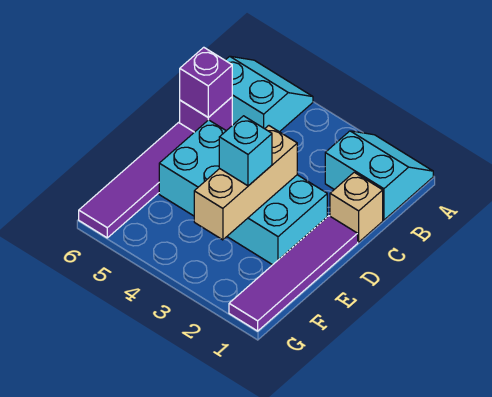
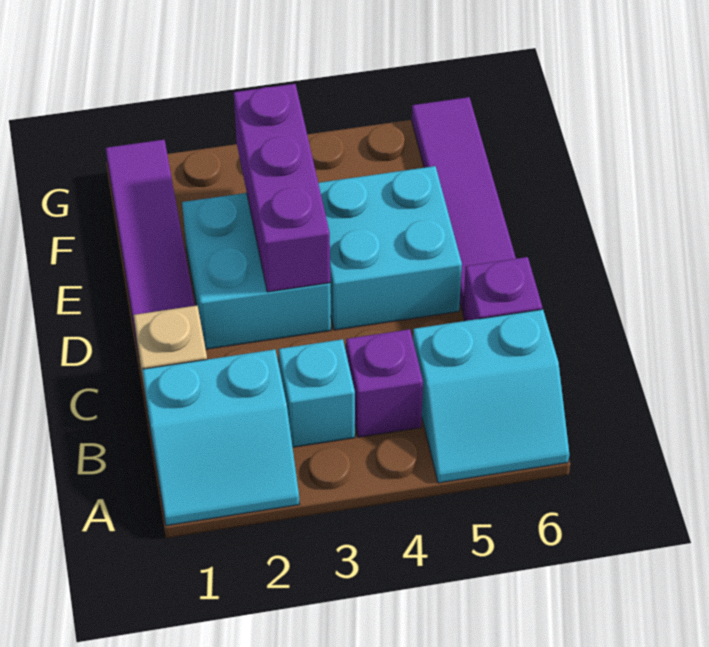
purple 1x1 brick [180,47,232,117] -> purple 1x1 brick moved to [346,329,423,437]
tan 1x3 brick [194,126,297,240] -> purple 1x3 brick [234,84,330,292]
cyan 1x1 brick [219,116,272,186] -> cyan 1x1 brick moved to [279,339,355,447]

